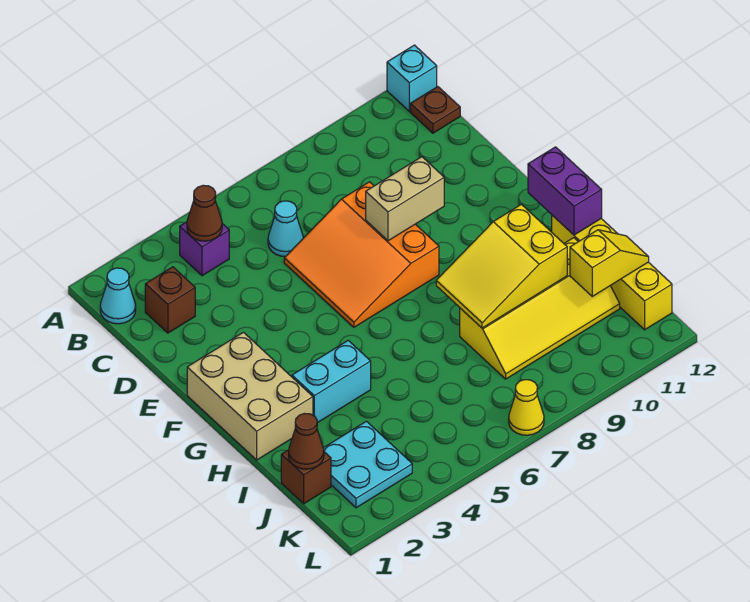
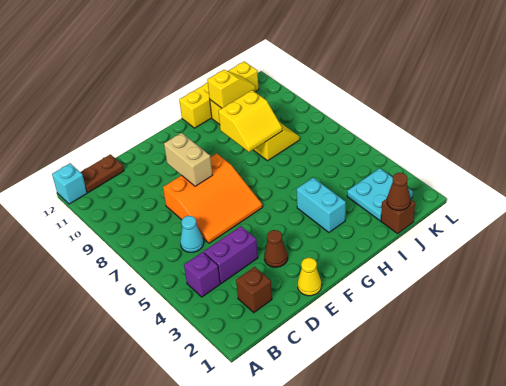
cyan 1x1 cone [100,268,136,324] -> none
brown 1x1 cone [187,185,222,241] -> brown 1x1 cone moved to [264,230,288,267]
brown 1x1 plate [410,87,460,133] -> brown 1x2 plate [81,154,124,193]
tan 2x3 brick [187,332,313,460] -> none
purple 1x2 brick [528,147,602,235] -> purple 1x2 brick moved to [204,226,258,284]
yellow 2x3 slope [436,204,567,328] -> yellow 2x2 slope [218,90,282,152]
yellow 1x2 slope [570,230,649,296] -> yellow 1x2 slope turned to [207,70,255,108]
yellow 1x1 cone [509,380,544,435] -> yellow 1x1 cone moved to [298,258,322,296]

